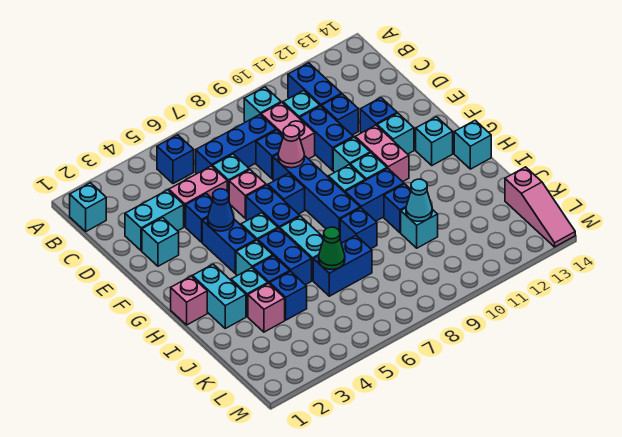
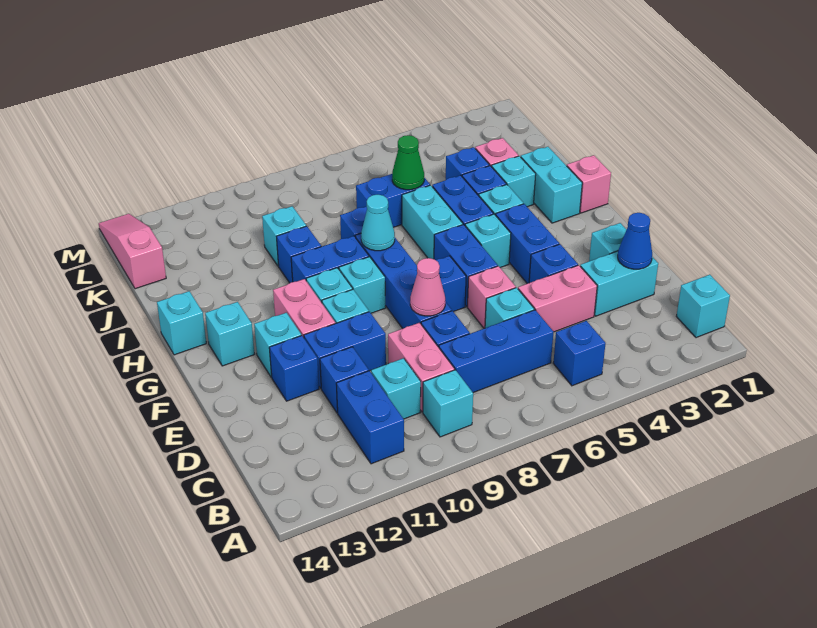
blue 1x2 brick [300,106,353,170] -> blue 1x2 brick turned to [304,312,386,388]
blue 1x1 cone [208,189,234,231] -> blue 1x1 cone moved to [618,213,652,269]
cyan 1x1 cone [406,179,432,221] -> cyan 1x1 cone moved to [361,195,395,251]

